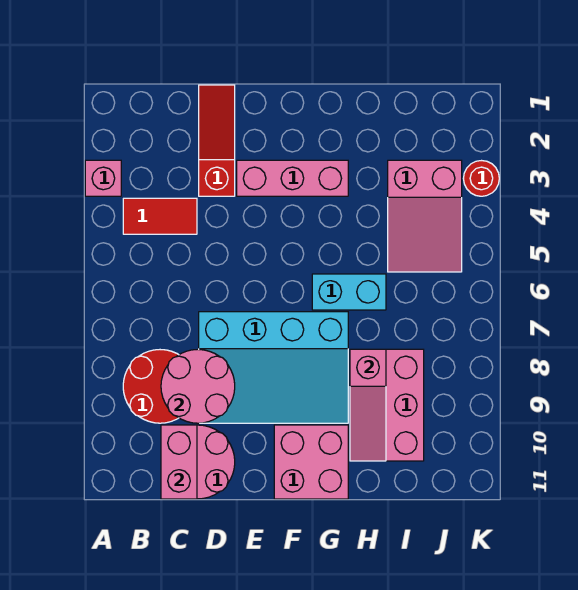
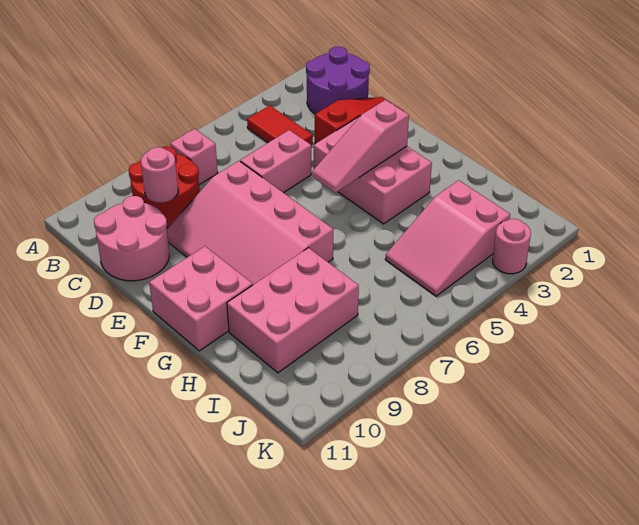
pink 1x1 brick [85,160,121,196] -> pink 1x1 brick moved to [170,129,218,185]
none -> purple 2x2 round brick [306,47,370,114]
pink 2x2 round brick [161,349,235,423] -> pink 1x1 round brick [141,147,178,203]
pink 1x2 brick [161,425,197,499] -> pink 1x2 brick moved to [240,130,311,193]
cyan 3x4 slope [199,312,348,423] -> pink 3x4 slope [167,161,333,285]
pink 1x3 brick [237,160,348,196] -> pink 2x3 brick [314,116,432,224]
cyan 1x2 brick [312,274,386,310] -> none
pink 1x3 slope [350,349,386,461] -> pink 1x3 slope moved to [312,100,409,193]
red 1x1 round brick [463,161,499,196] -> pink 1x1 round brick [493,219,531,274]

